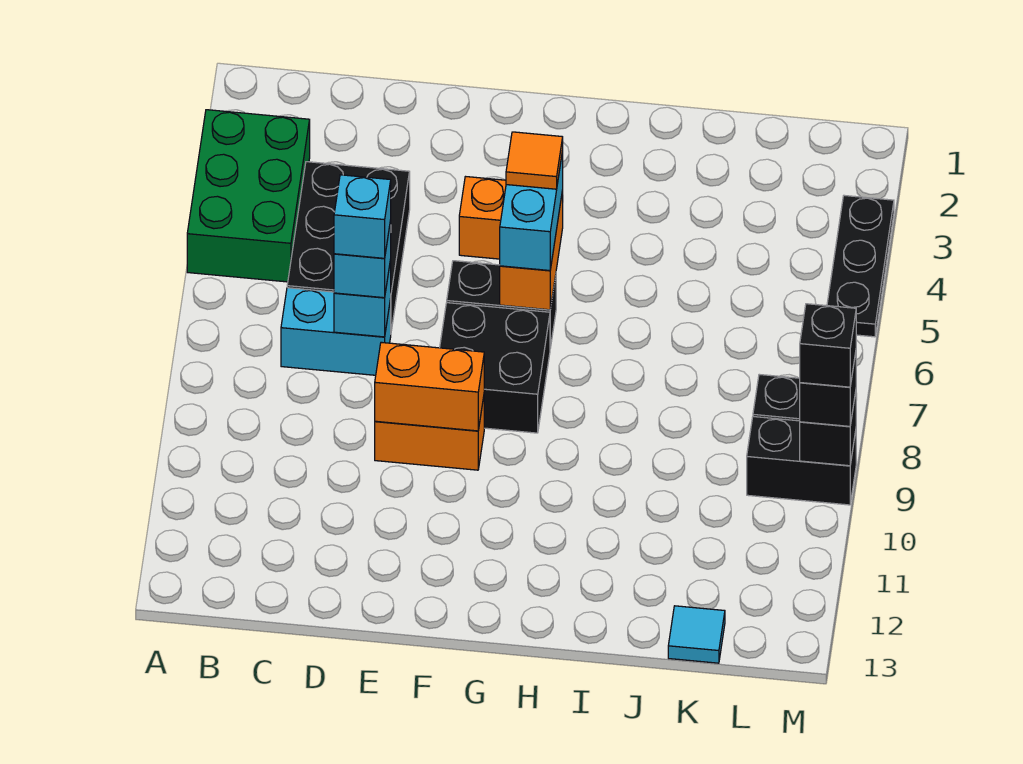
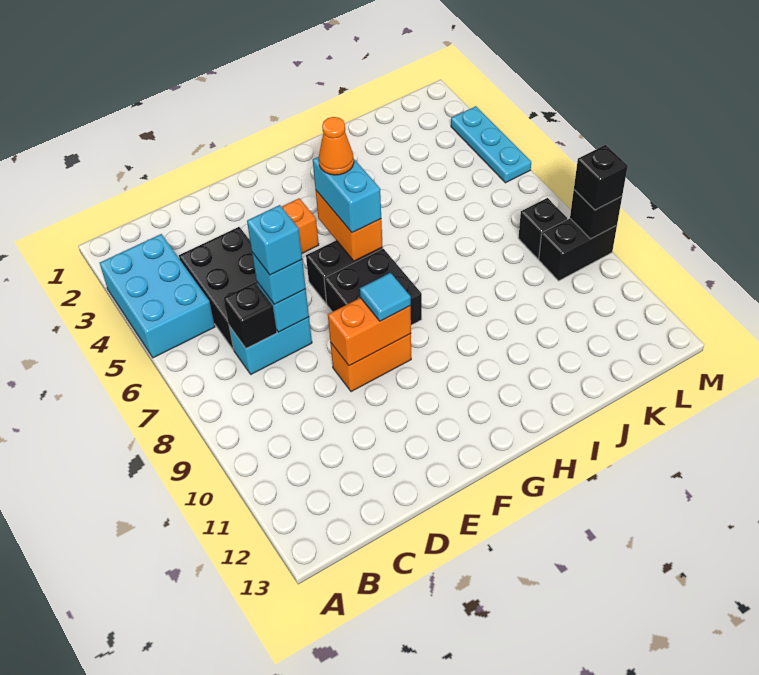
green 2x3 brick [187,110,310,282] -> cyan 2x3 brick [100,234,215,358]
orange 1x1 tile [506,132,563,189] -> orange 1x1 cone [319,117,354,175]
cyan 1x1 tile [668,606,725,663] -> cyan 1x1 tile moved to [360,273,411,321]
black 1x3 plate [827,195,894,337] -> cyan 1x3 plate [451,106,531,183]
black 1x1 brick [800,304,856,387] -> black 1x1 brick moved to [224,282,277,349]

